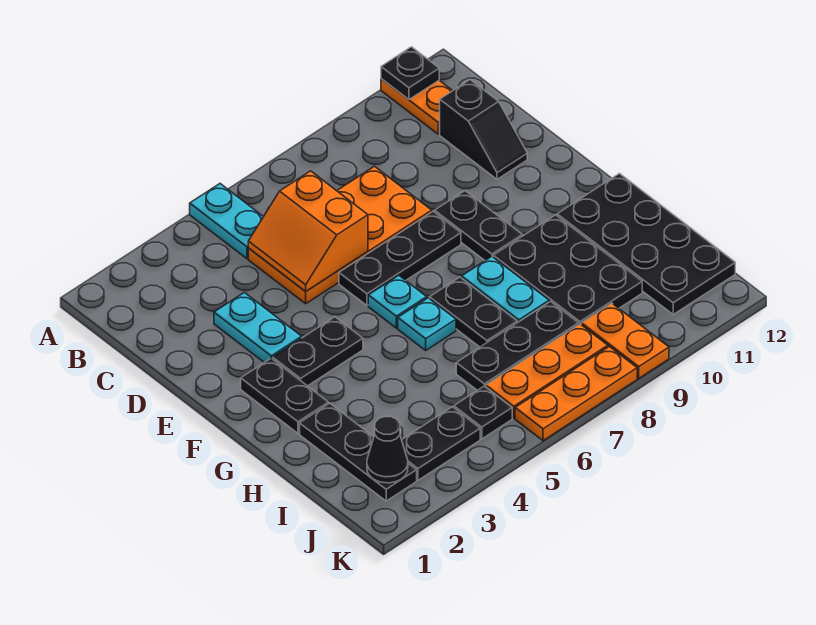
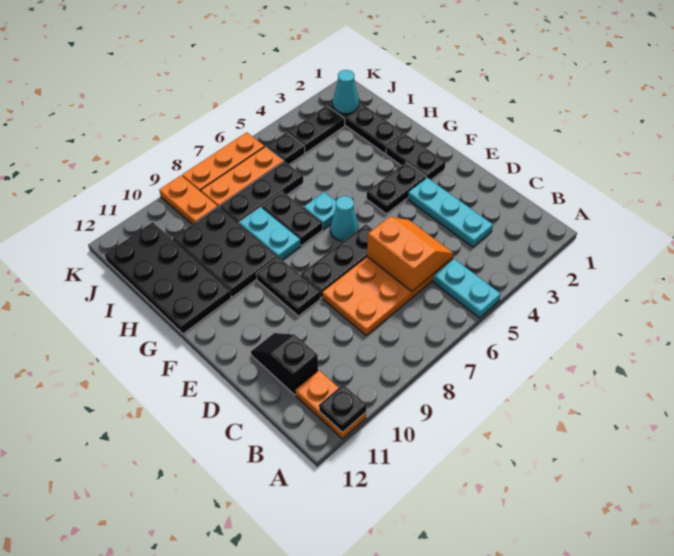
cyan 1x2 plate [214,292,302,362] -> cyan 1x3 plate [408,178,493,247]
cyan 1x1 plate [368,275,427,328] -> cyan 1x1 cone [330,196,359,241]
black 1x1 cone [367,417,408,483] -> cyan 1x1 cone [333,70,359,114]

